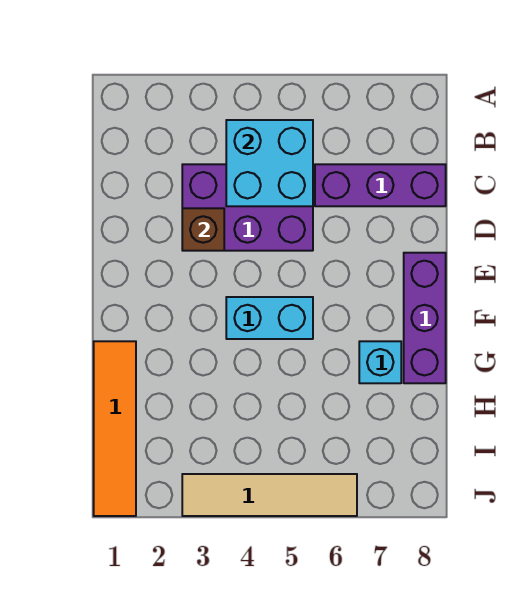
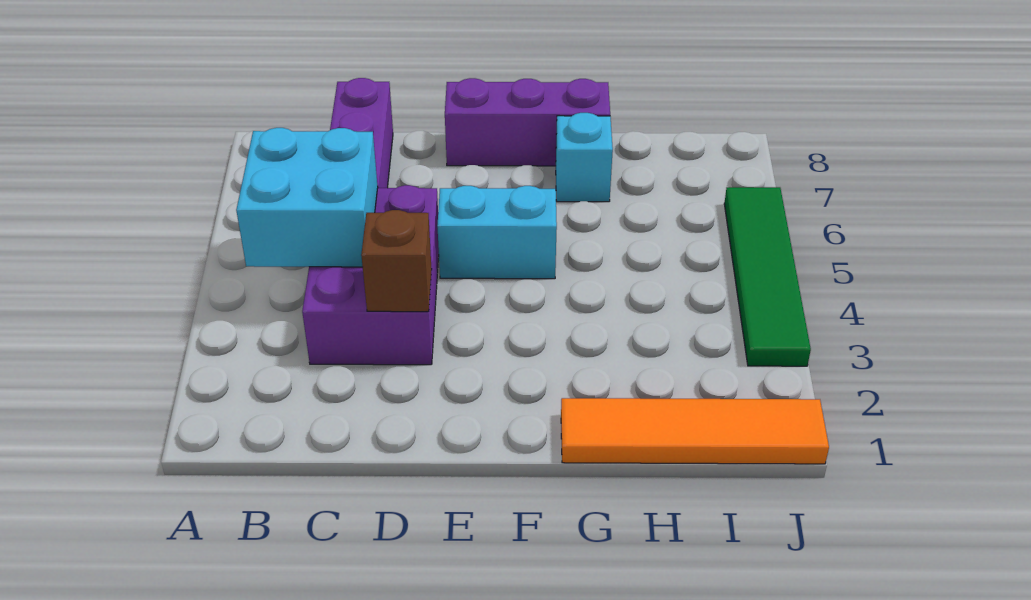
cyan 1x2 brick [226,297,313,339] -> cyan 1x2 brick turned to [437,186,557,279]
tan 1x4 tile [182,474,357,516] -> green 1x4 tile [724,187,811,366]

